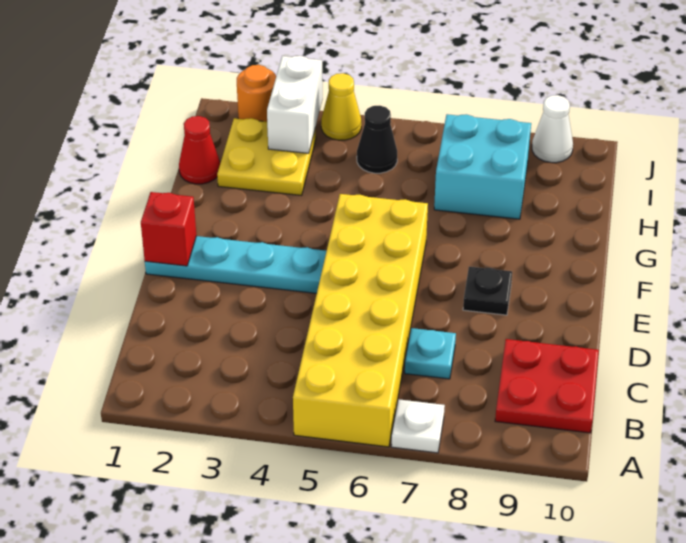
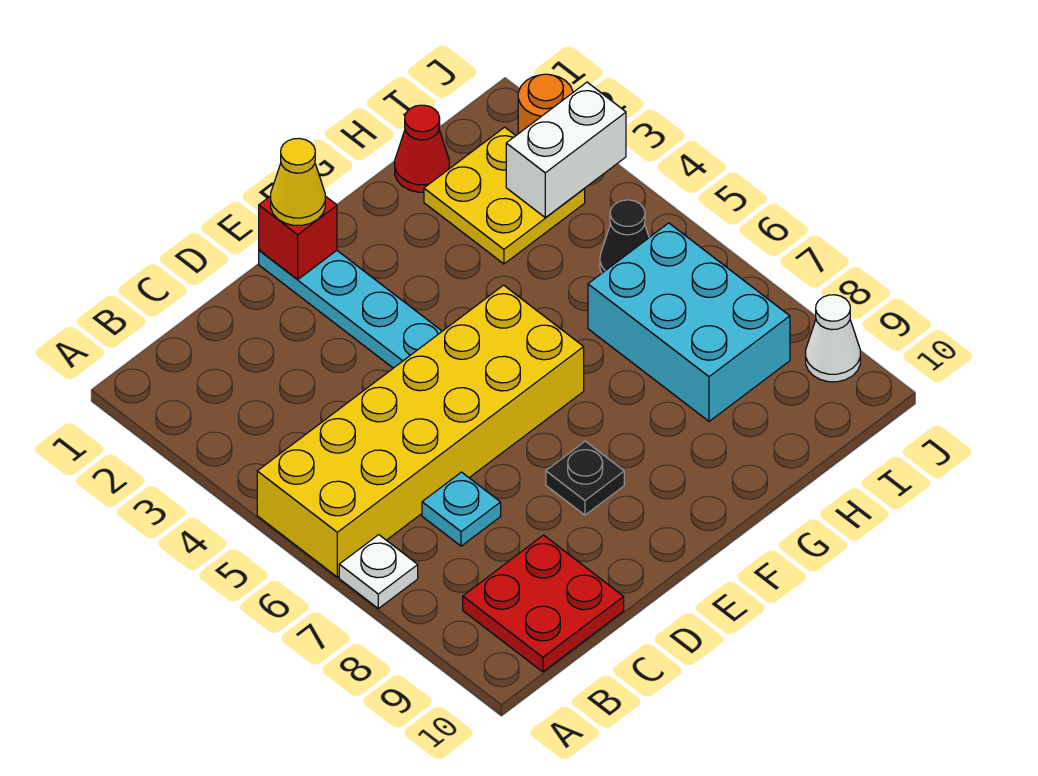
cyan 2x2 brick [434,114,531,219] -> cyan 2x3 brick [588,223,790,421]
yellow 1x1 cone [321,73,361,140] -> yellow 1x1 cone moved to [271,138,325,225]

